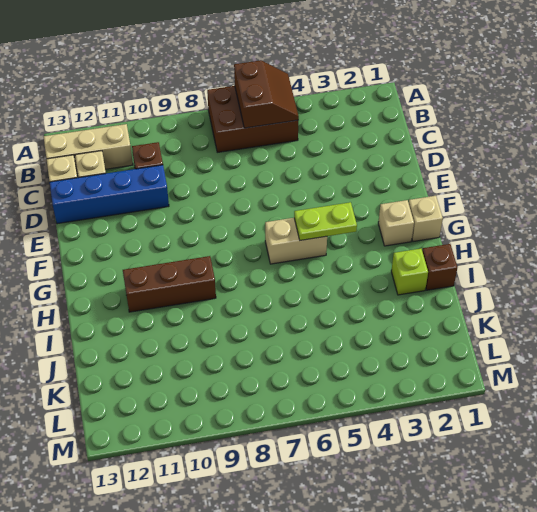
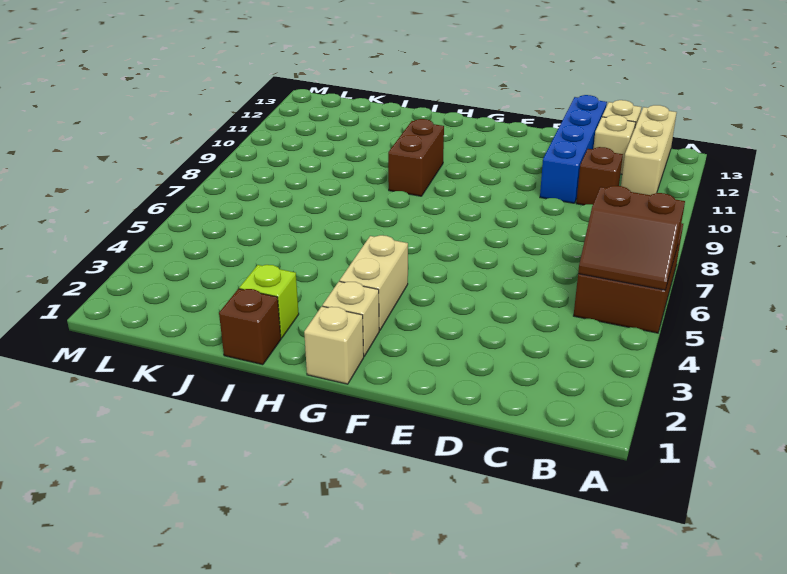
lime 1x2 plate [294,202,357,240] -> none
tan 1x2 brick [265,218,327,264] -> tan 1x2 brick moved to [340,235,408,331]
brown 1x3 brick [123,256,216,312] -> brown 1x2 brick [388,119,444,196]

